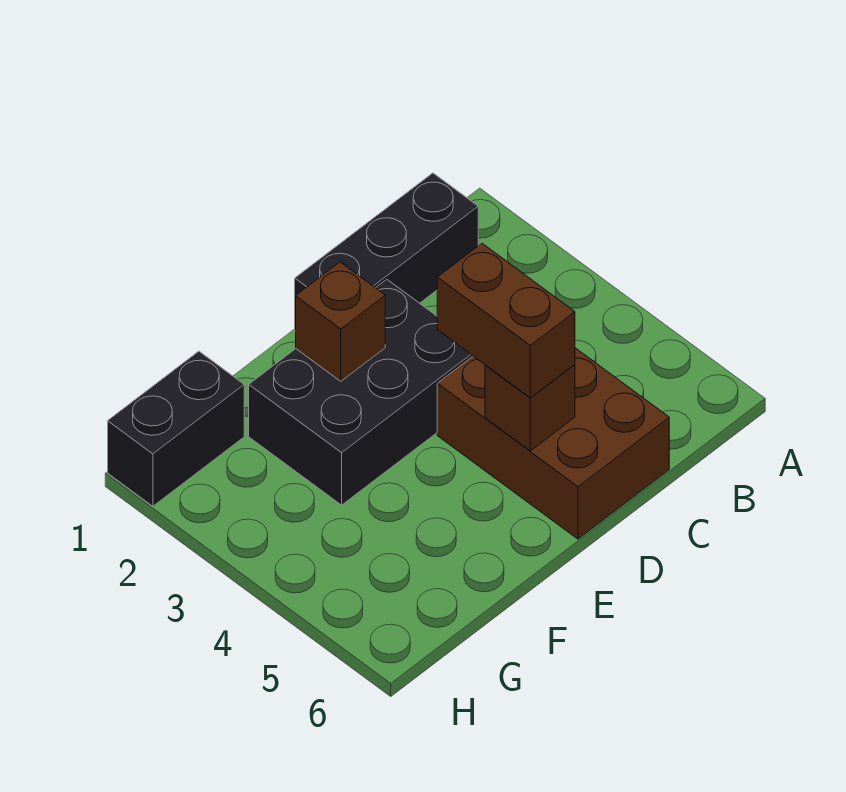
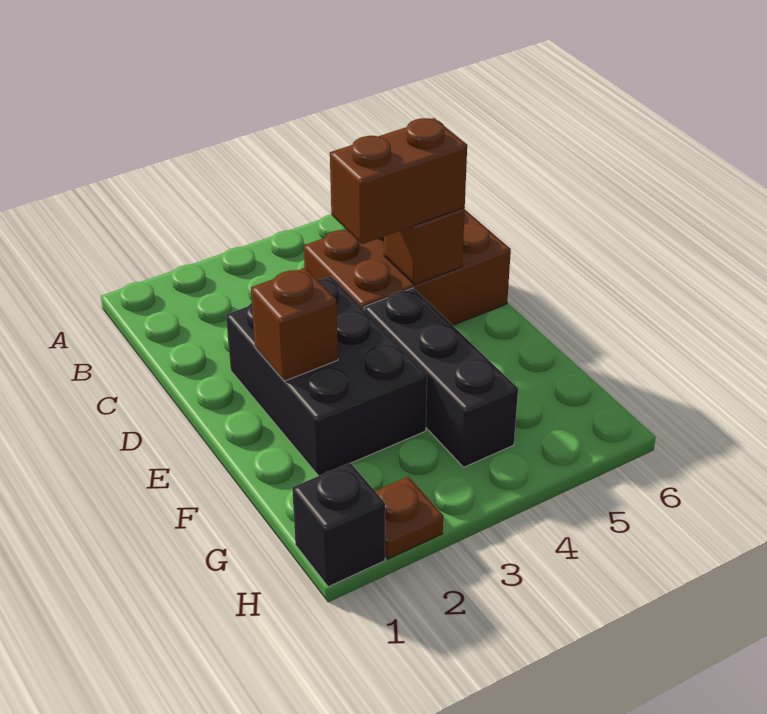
black 1x3 brick [295,173,478,331] -> black 1x3 brick moved to [364,288,518,467]
black 1x2 brick [108,351,244,506] -> black 1x1 brick [292,463,385,587]
none -> brown 1x1 plate [375,477,443,559]

